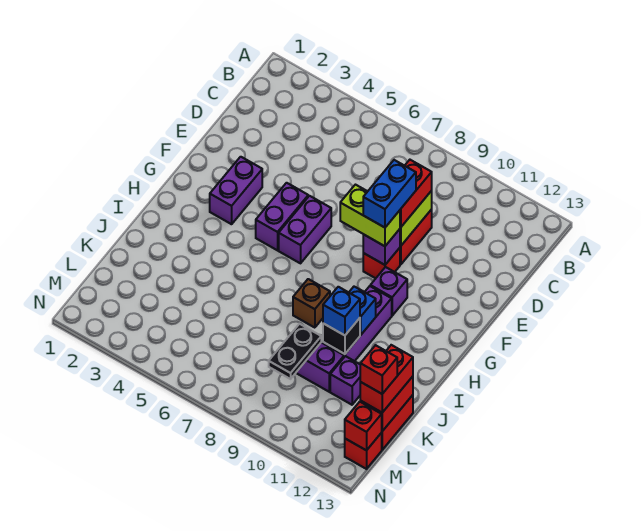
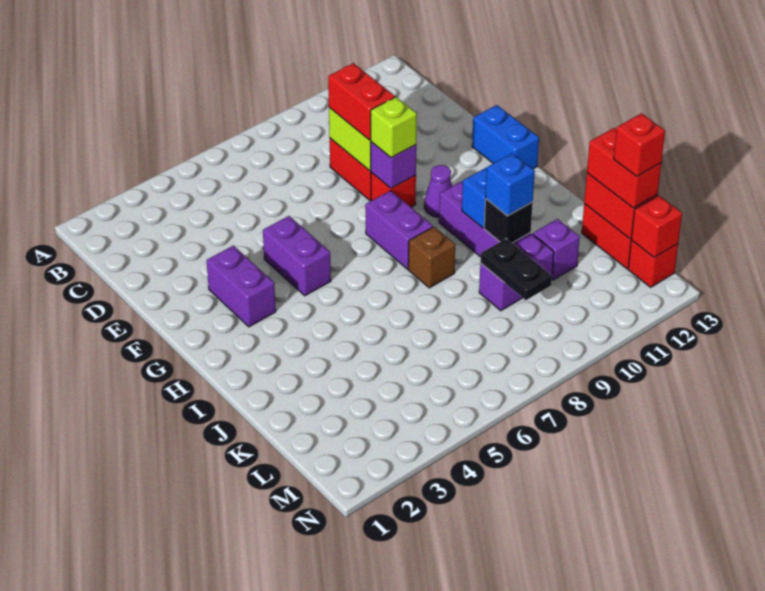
blue 1x2 brick [363,160,416,228] -> blue 1x2 brick moved to [472,105,539,169]
purple 1x2 brick [279,196,331,263] -> purple 1x2 brick moved to [365,190,433,269]
lime 1x2 brick [340,185,400,246] -> lime 1x1 brick [371,97,417,158]
purple 1x1 brick [370,267,407,316] -> purple 1x1 cone [424,165,452,217]

